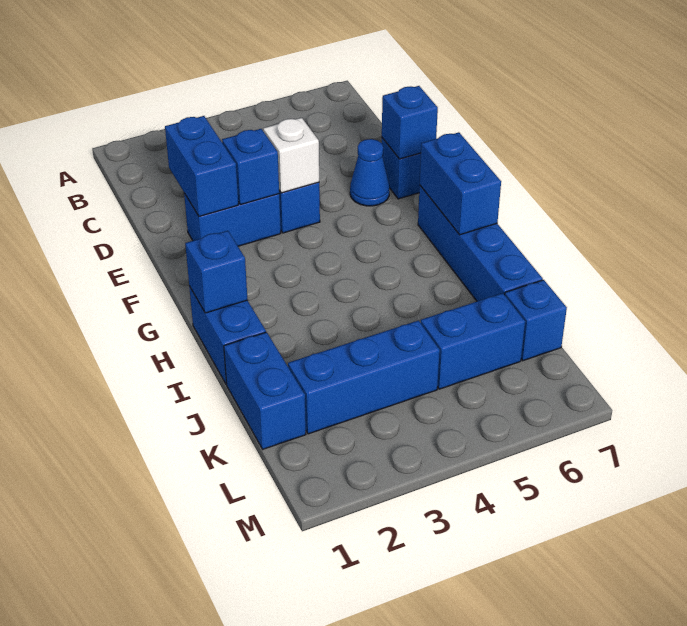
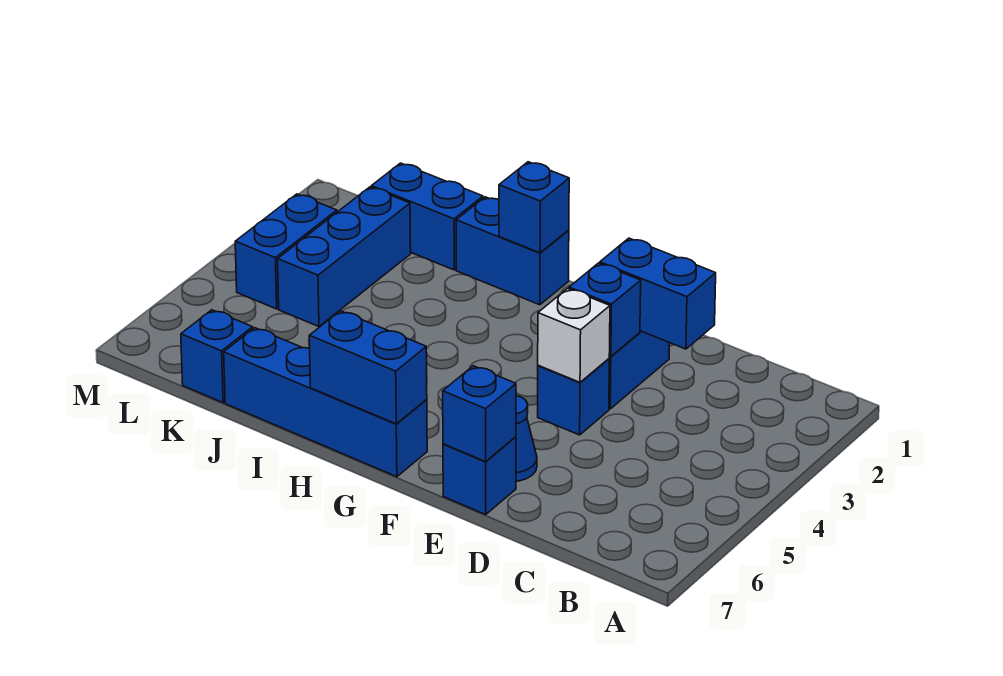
blue 1x2 brick [421,293,525,389] -> blue 1x2 brick moved to [235,194,337,309]

